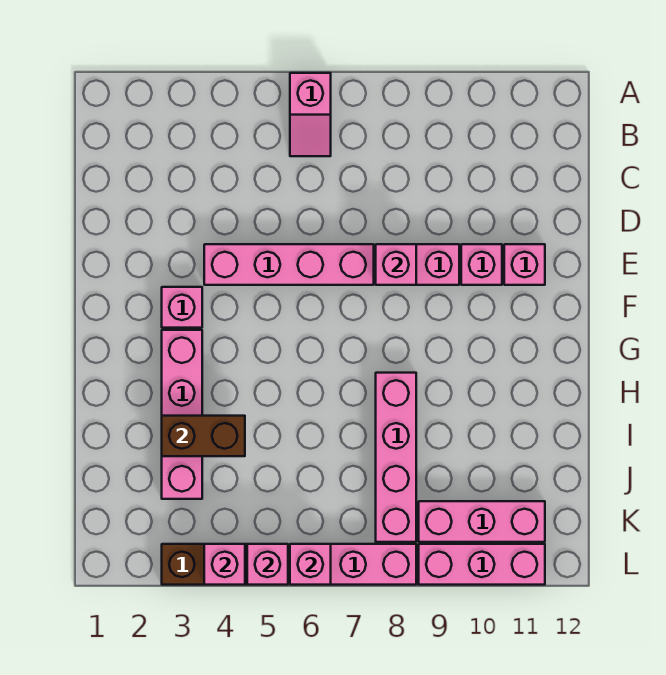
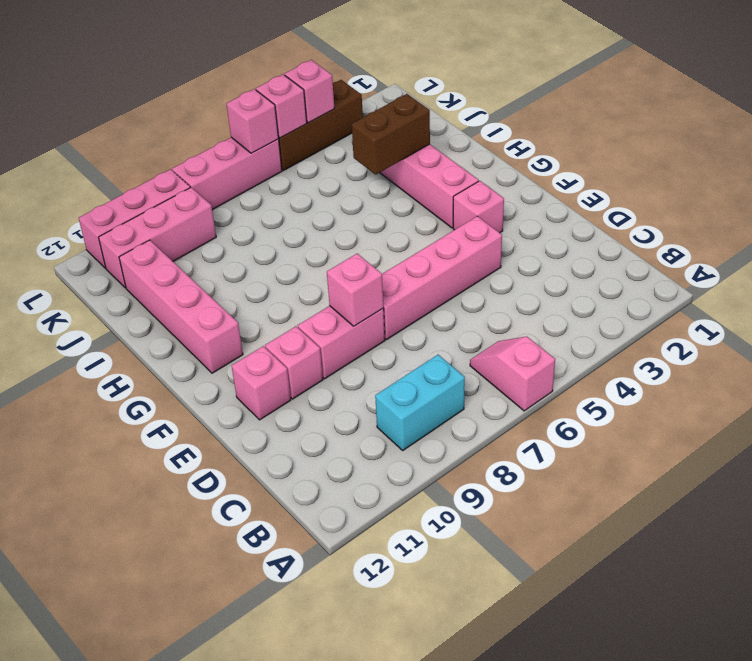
none -> cyan 1x2 brick [375,355,465,450]
pink 1x4 brick [376,373,416,542] -> pink 1x4 brick moved to [119,240,243,373]

